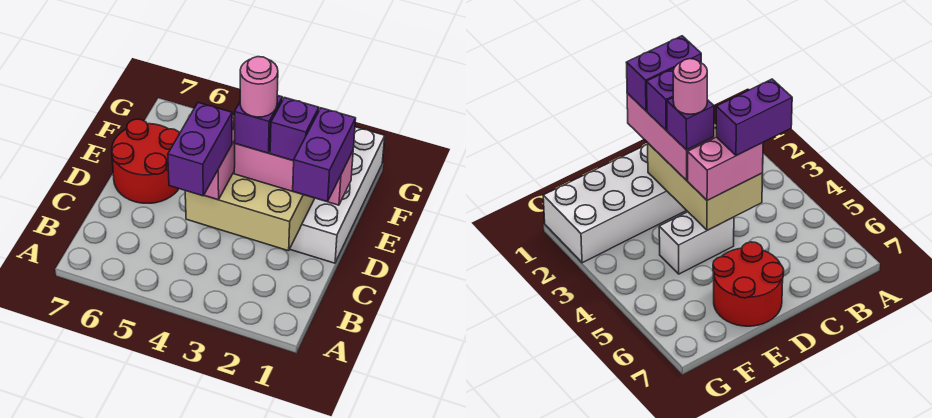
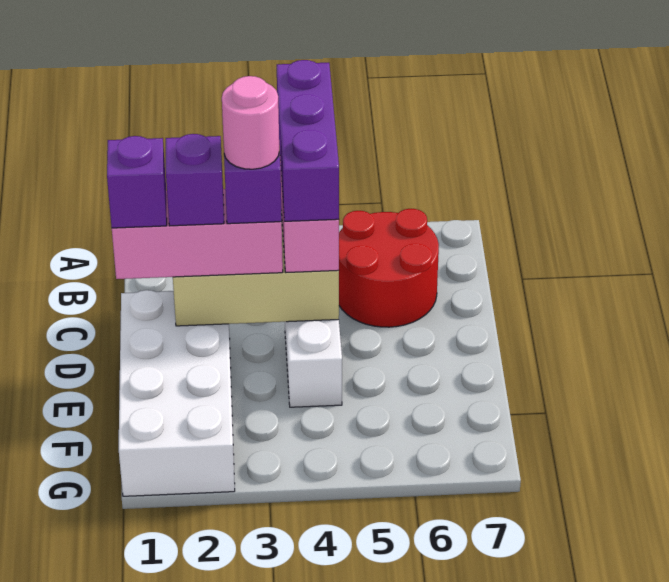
purple 1x2 brick [168,103,232,196] -> purple 1x3 brick [277,60,339,221]
purple 1x2 brick [293,108,356,202] -> purple 1x1 brick [107,136,167,228]
red 2x2 round brick [112,119,180,203] -> red 2x2 round brick moved to [339,209,439,327]

